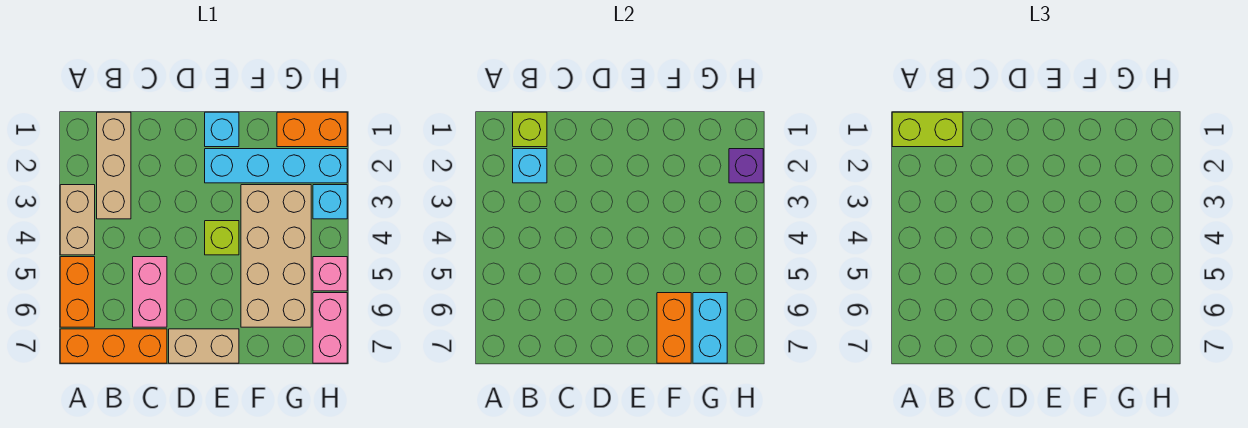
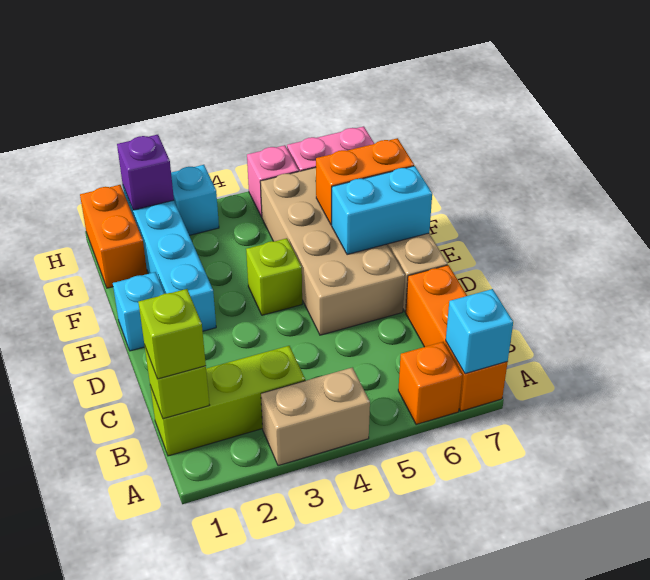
lime 1x2 brick [892,112,963,147] -> lime 1x1 brick [138,289,206,379]
orange 1x2 brick [60,257,95,327] -> orange 1x1 brick [398,342,462,425]
tan 1x3 brick [97,112,131,219] -> lime 1x3 brick [150,346,305,456]
cyan 1x1 brick [513,149,547,183] -> cyan 1x1 brick moved to [446,289,513,374]
pink 1x2 brick [133,257,167,327] -> none
tan 2x4 brick [241,185,311,327] -> tan 2x4 brick turned to [260,168,405,335]
cyan 1x2 brick [693,293,727,363] -> cyan 1x2 brick moved to [332,166,432,255]

